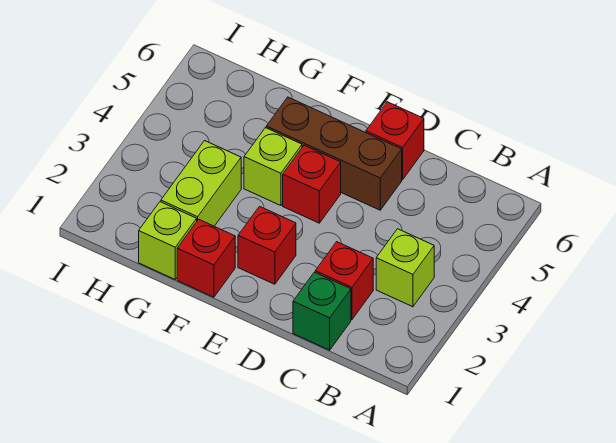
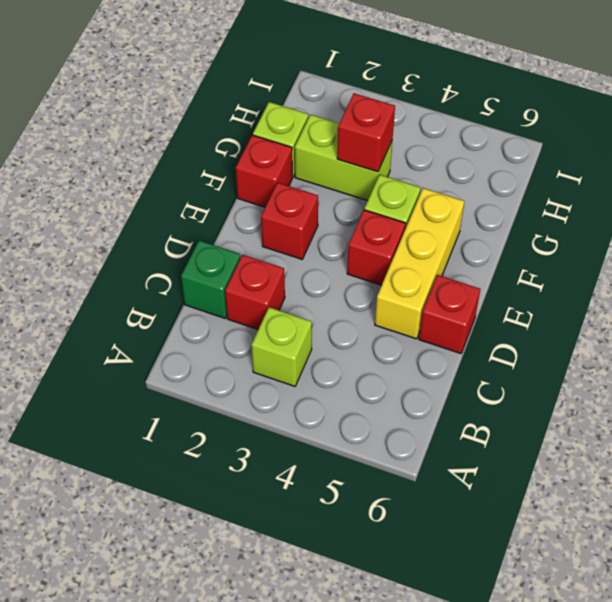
brown 1x3 brick [266,97,402,210] -> yellow 1x3 brick [375,188,464,339]
none -> red 1x1 brick [337,93,395,172]

